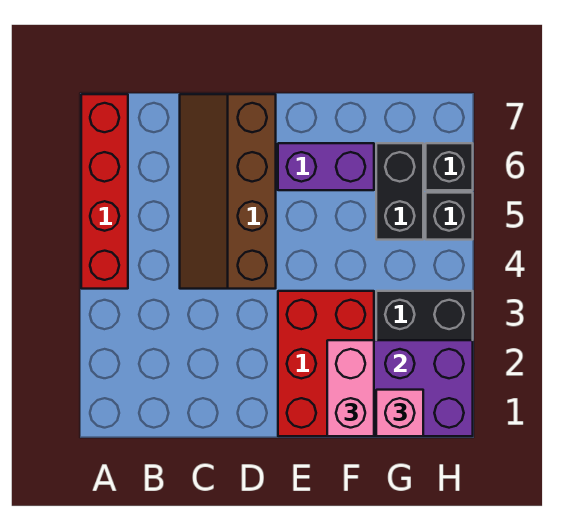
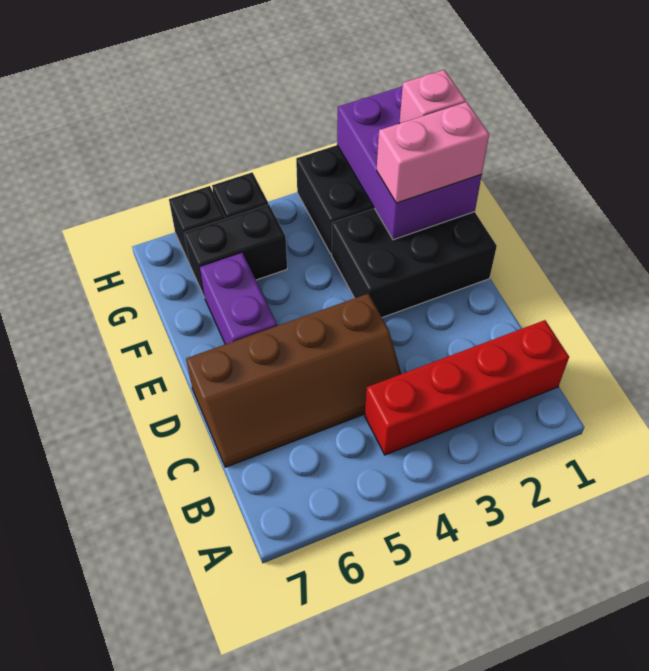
red 1x4 brick [81,94,128,289] -> red 1x4 brick moved to [365,320,569,455]
red 2x3 brick [278,291,374,436] -> black 2x3 brick [332,208,497,318]

